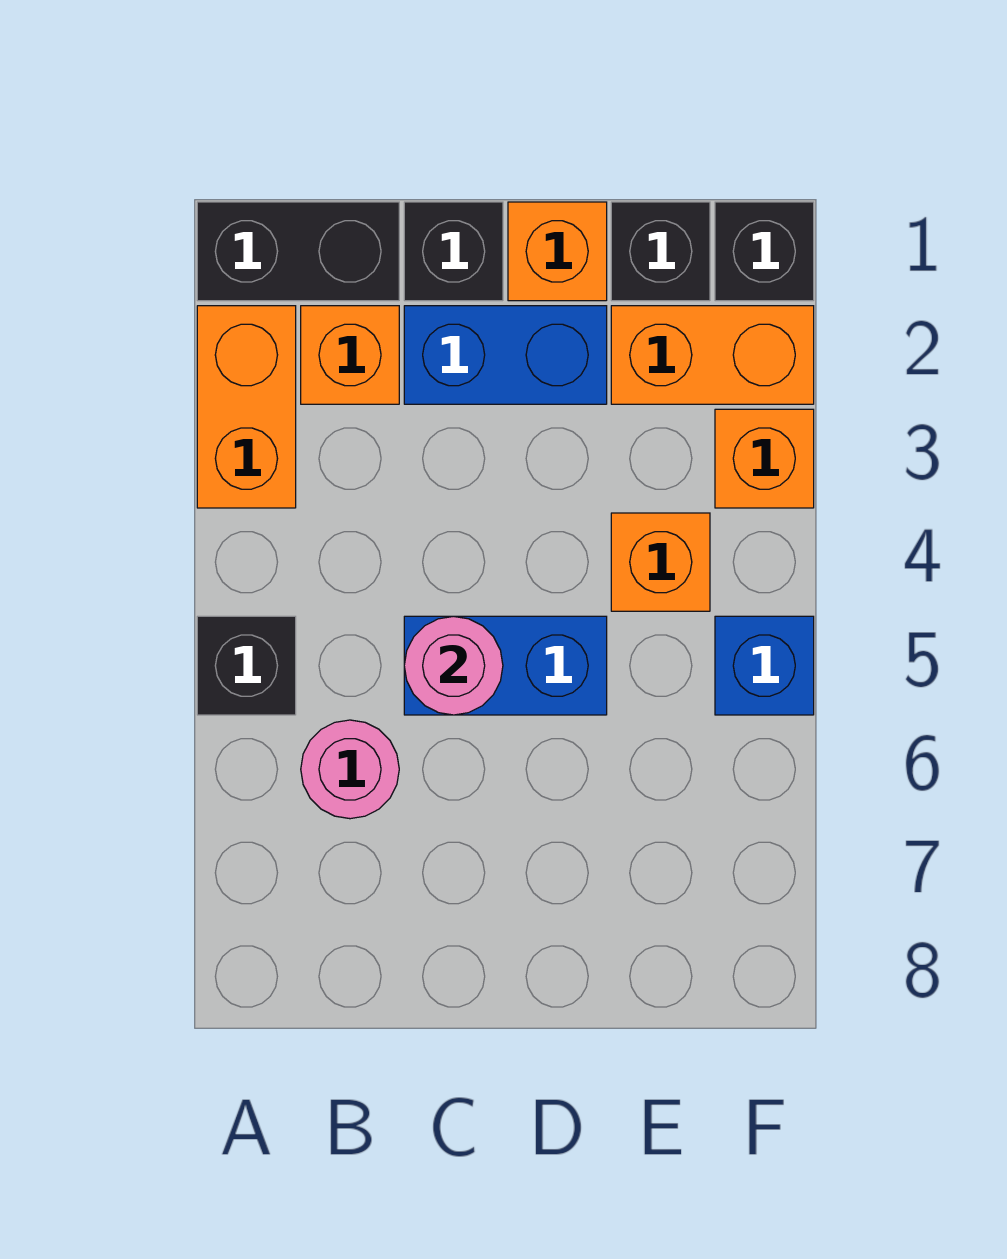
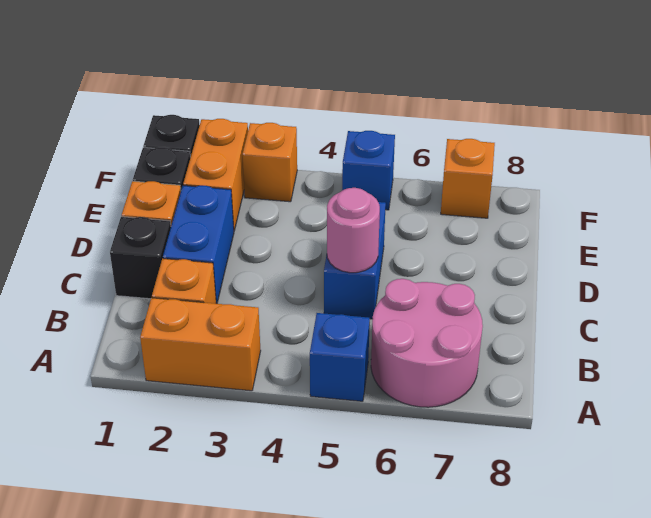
black 1x2 brick [197,202,399,301] -> none
black 1x1 brick [197,616,296,715] -> blue 1x1 brick [310,313,370,401]
pink 1x1 round brick [301,720,399,819] -> pink 2x2 round brick [371,279,483,407]
orange 1x1 brick [611,513,710,611] -> orange 1x1 brick moved to [441,139,495,218]

